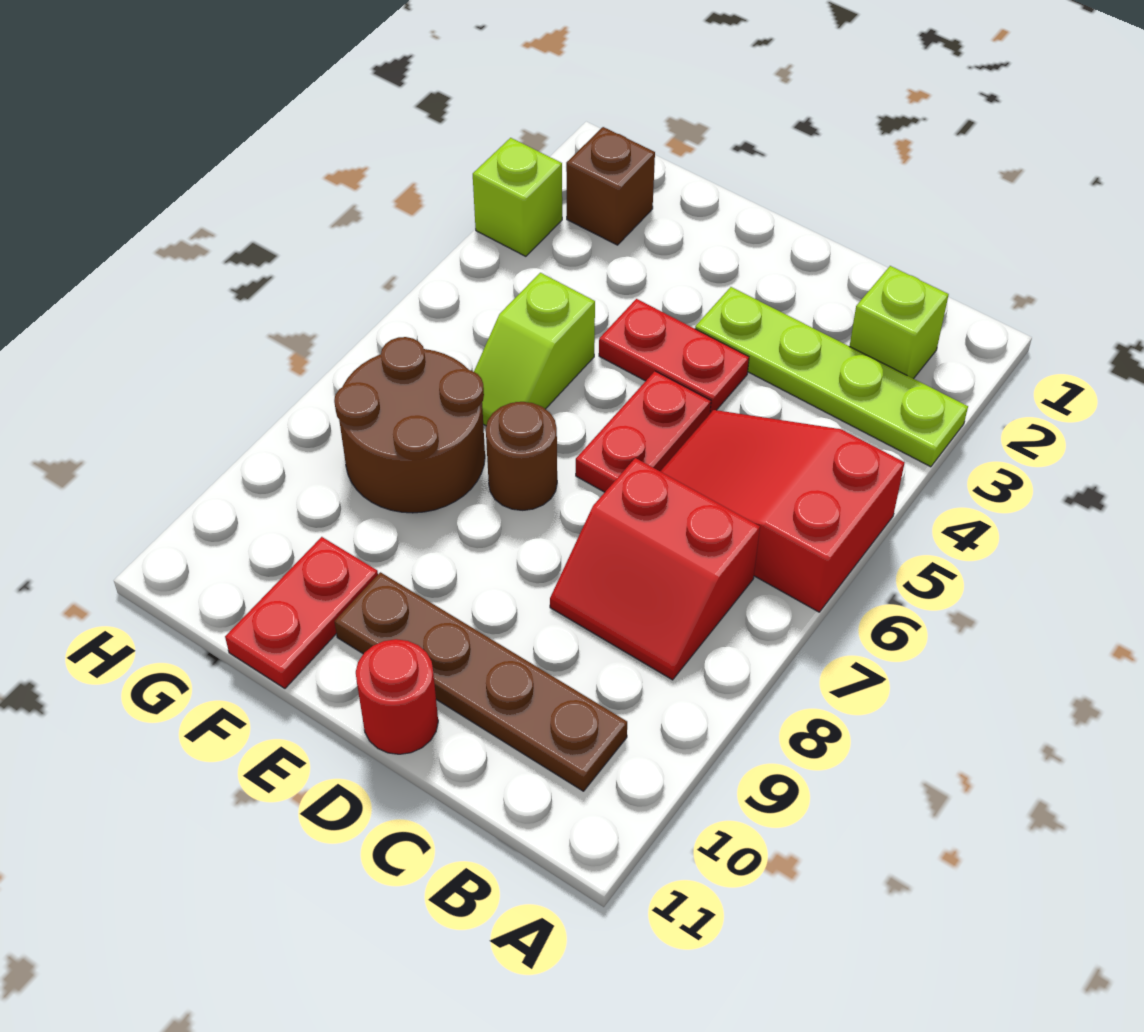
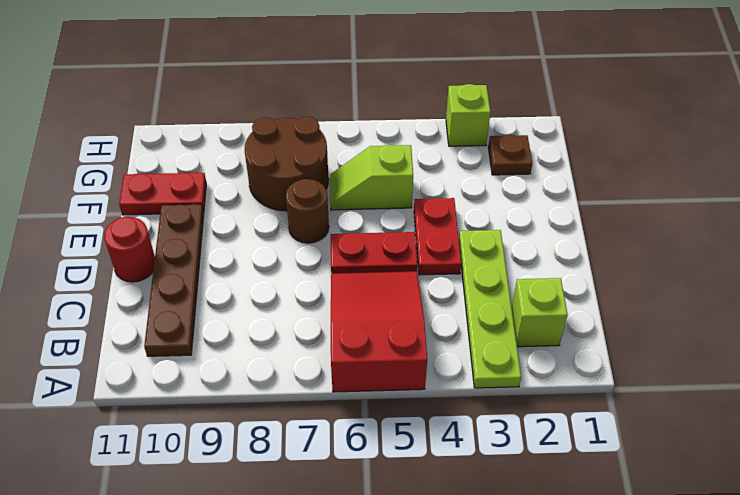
red 2x2 slope [550,458,760,680] -> none
brown 1x1 brick [566,127,655,245] -> brown 1x1 plate [488,135,532,175]

